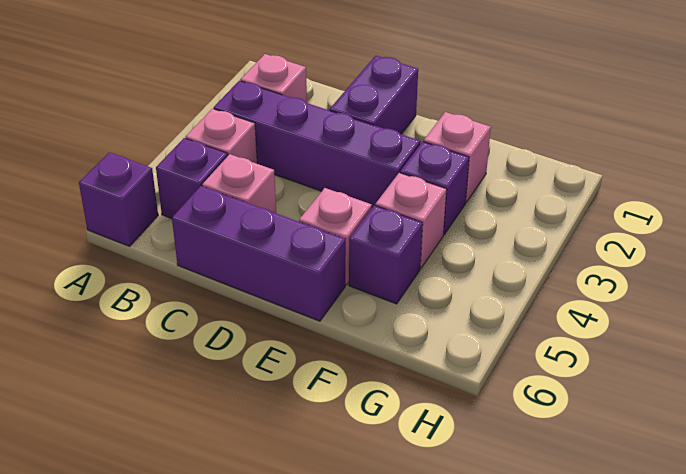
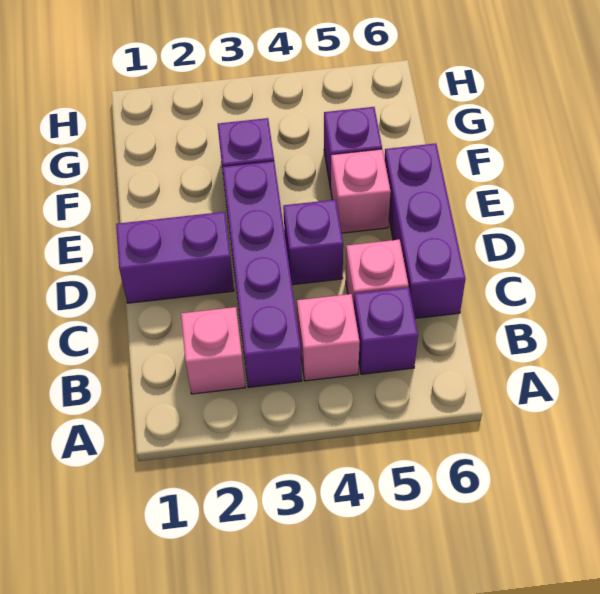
purple 1x1 brick [79,152,158,246] -> purple 1x1 brick moved to [283,200,343,285]
pink 1x1 brick [424,112,491,203] -> none
pink 1x1 brick [375,173,447,268] -> none

